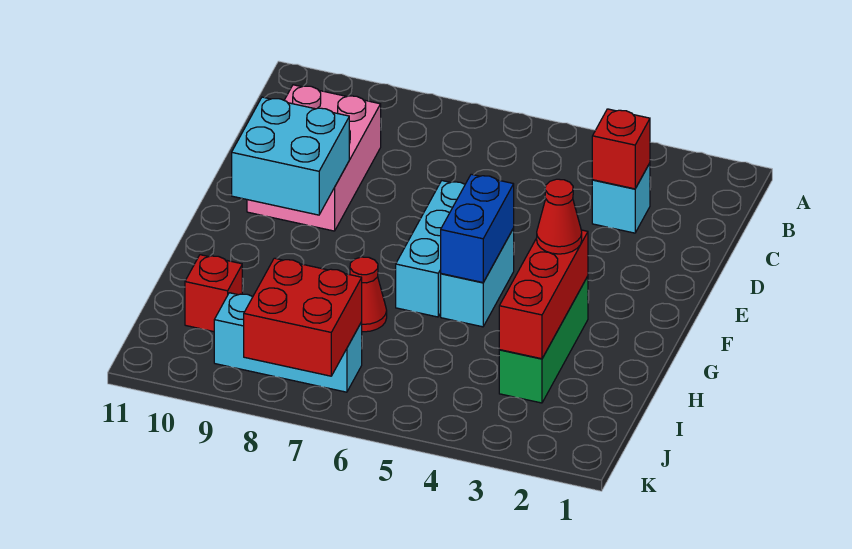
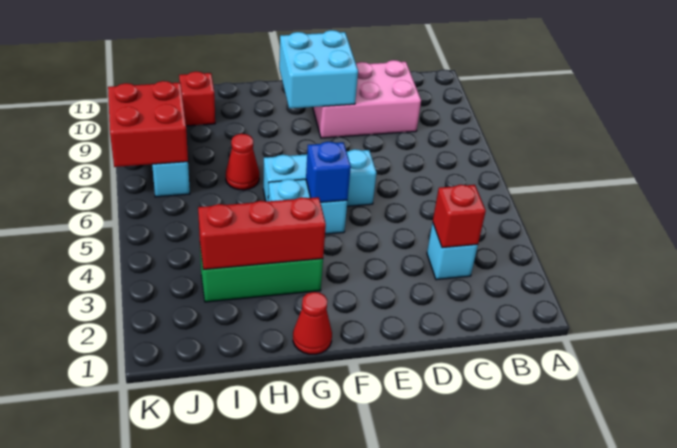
blue 1x2 brick [441,174,514,282] -> blue 1x1 brick [306,142,351,202]
red 1x1 cone [537,179,582,254] -> red 1x1 cone moved to [293,292,332,354]

